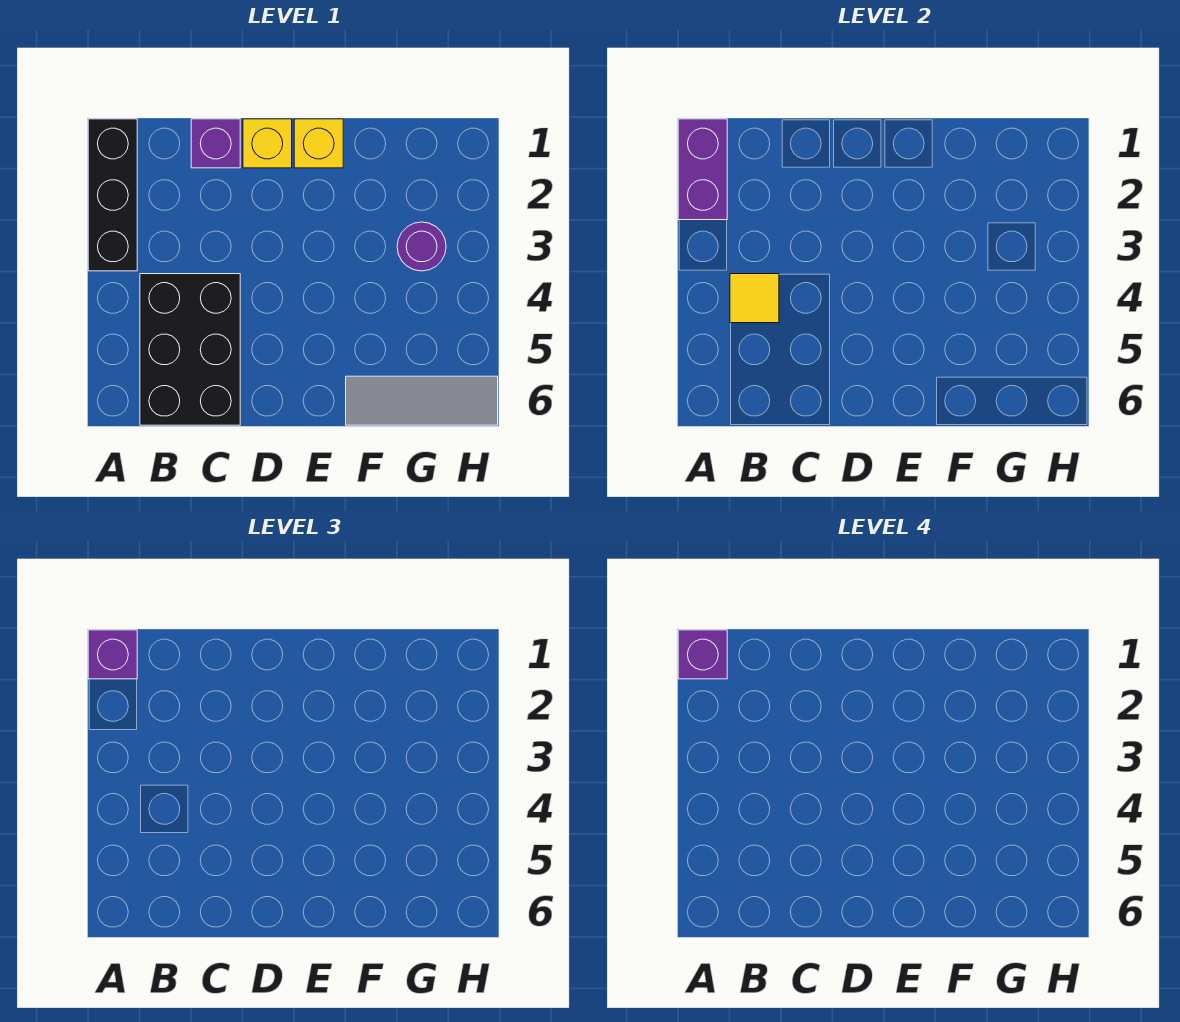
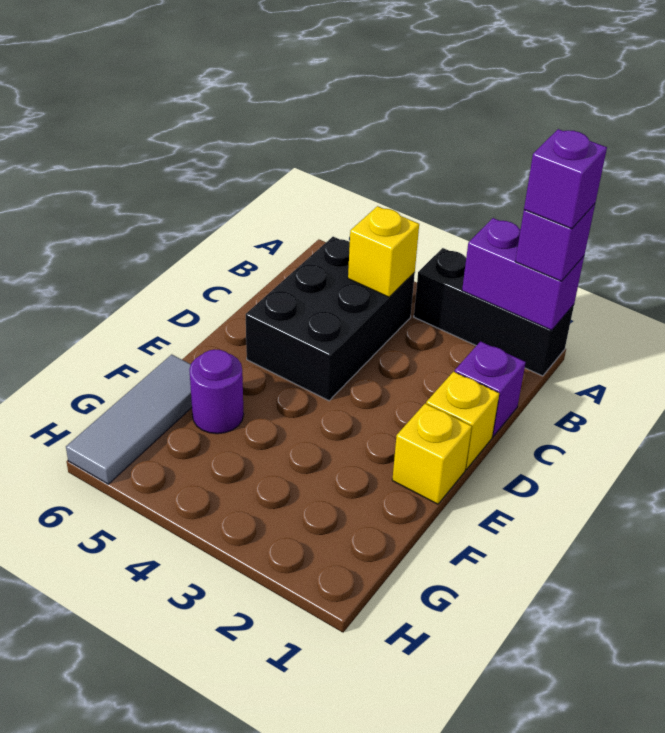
black 2x3 brick [140,274,240,425] -> black 2x3 brick turned to [246,237,415,401]
yellow 1x1 tile [730,274,779,323] -> yellow 1x1 brick [348,206,419,297]
purple 1x1 round brick [397,222,446,271] -> purple 1x1 round brick moved to [189,350,244,434]

